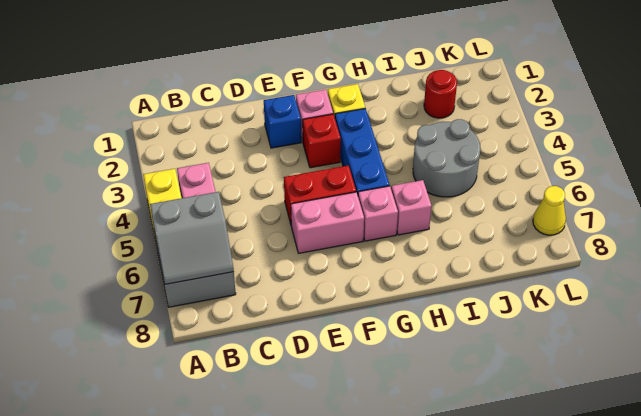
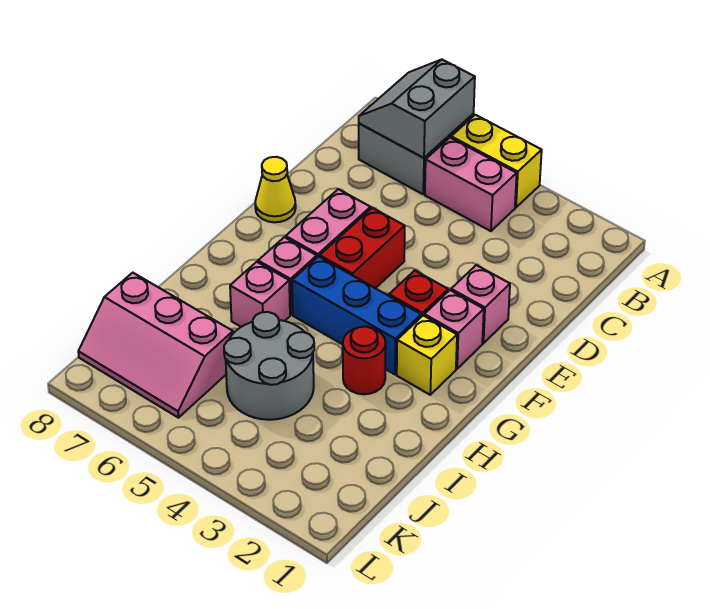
blue 1x1 brick [264,95,301,148] -> pink 1x1 brick [451,265,510,343]
red 1x1 round brick [424,70,457,118] -> red 1x1 round brick moved to [343,327,386,394]
none -> pink 2x3 slope [78,273,233,418]
yellow 1x1 cone [533,186,566,235] -> yellow 1x1 cone moved to [255,157,296,222]

